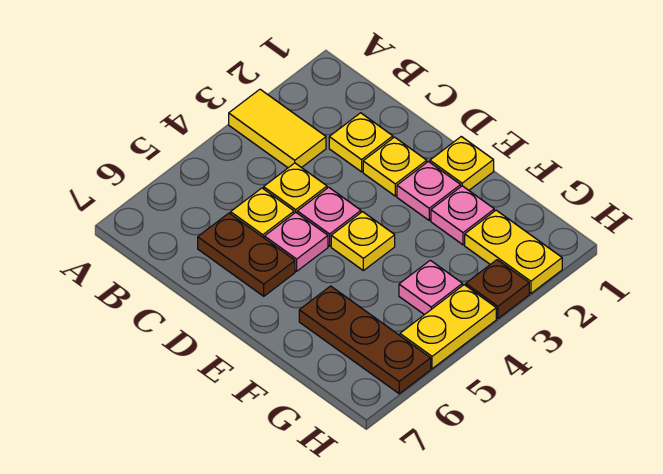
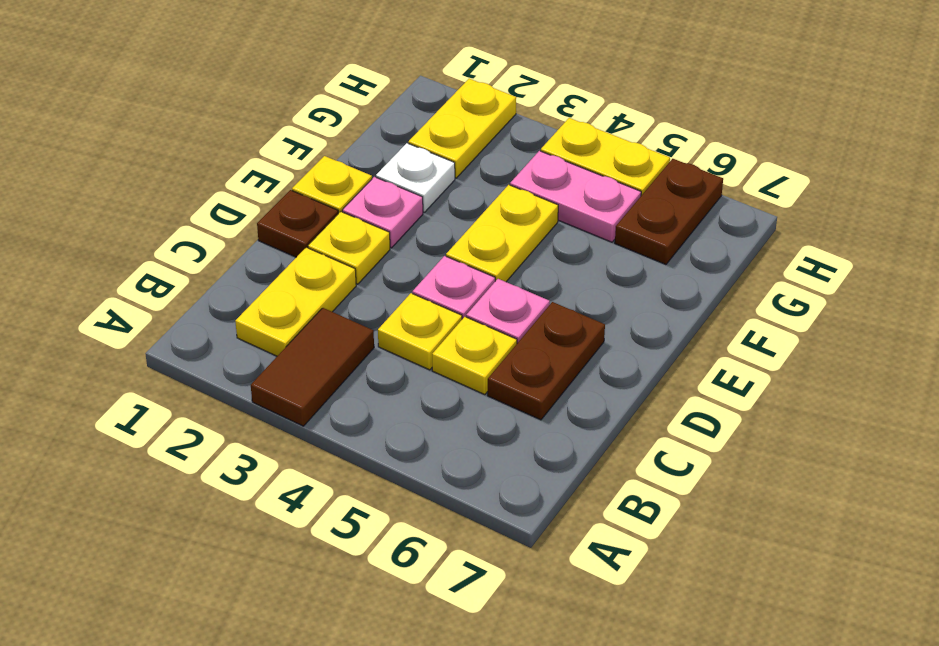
yellow 1x2 tile [229,89,326,168] -> brown 1x2 tile [251,308,374,426]
yellow 1x1 plate [329,113,393,172] -> yellow 1x2 plate [235,247,356,356]
yellow 1x1 plate [331,212,395,271] -> yellow 1x2 plate [446,185,558,282]
pink 1x1 plate [431,186,494,245] -> white 1x1 plate [376,143,455,212]
brown 1x3 plate [299,286,431,394] -> brown 1x2 plate [615,159,723,264]
pink 1x1 plate [399,260,463,315] -> pink 1x2 plate [510,151,641,242]
brown 1x1 plate [466,260,529,318] -> brown 1x1 plate moved to [257,190,338,257]

